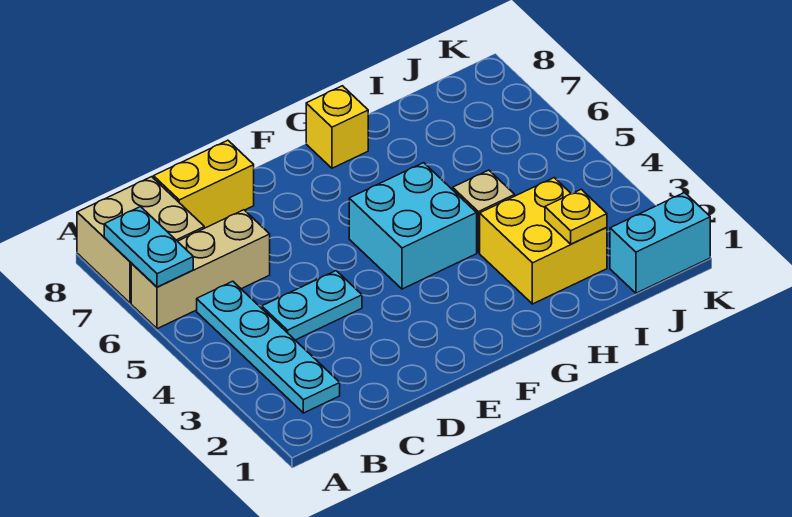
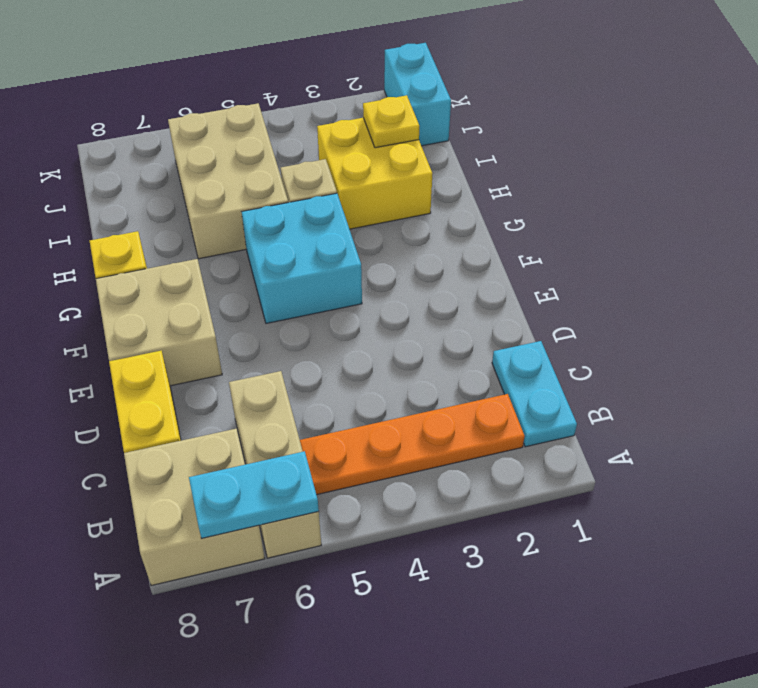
cyan 1x4 plate [197,281,340,413] -> orange 1x4 plate [300,394,525,495]
cyan 1x2 plate [262,271,362,340] -> cyan 1x2 plate moved to [492,341,577,447]
none -> tan 2x2 brick [96,259,222,386]
none -> tan 2x3 brick [168,103,288,259]

